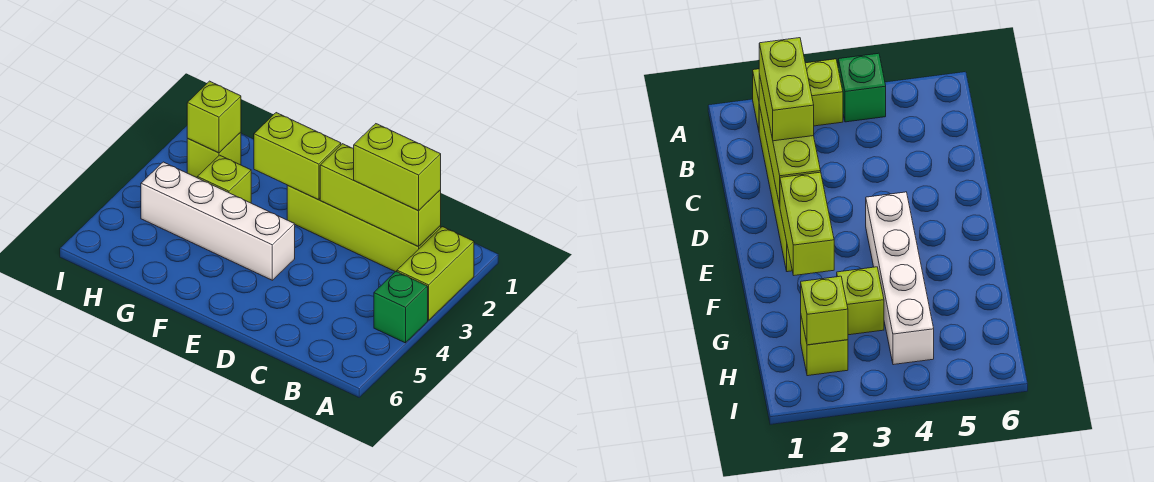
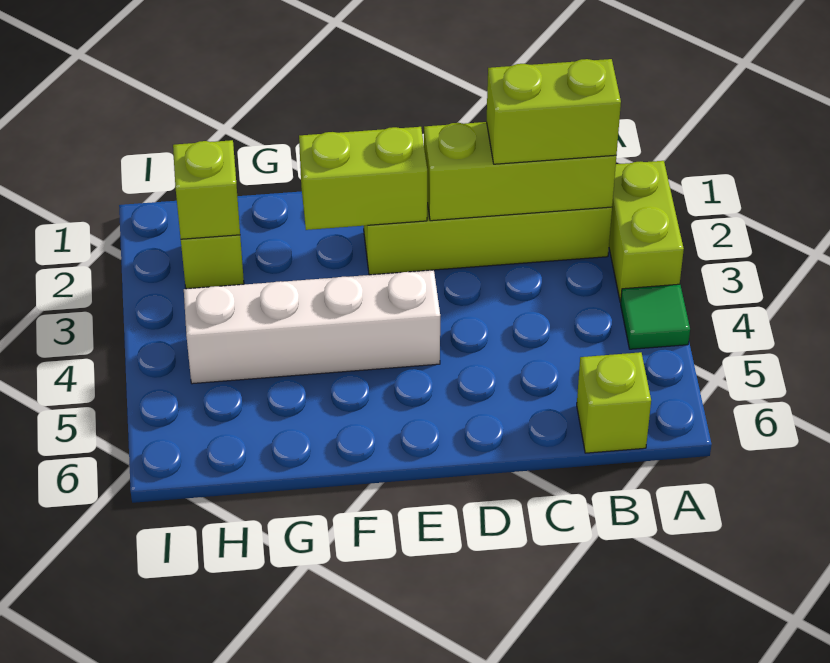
green 1x1 brick [374,272,428,343] -> green 1x1 tile [621,284,690,349]
lime 1x1 brick [197,155,251,203] -> lime 1x1 brick moved to [577,352,651,453]

